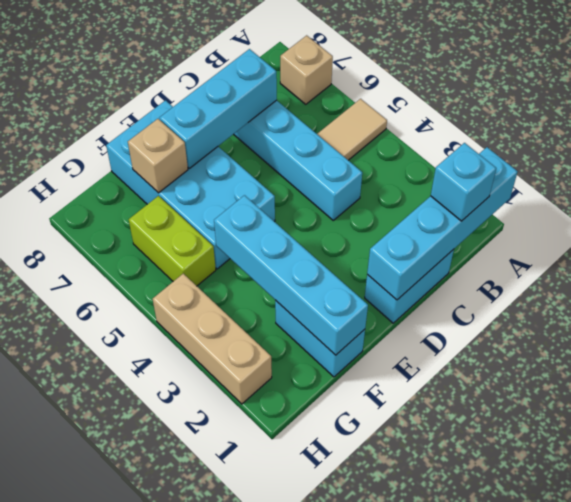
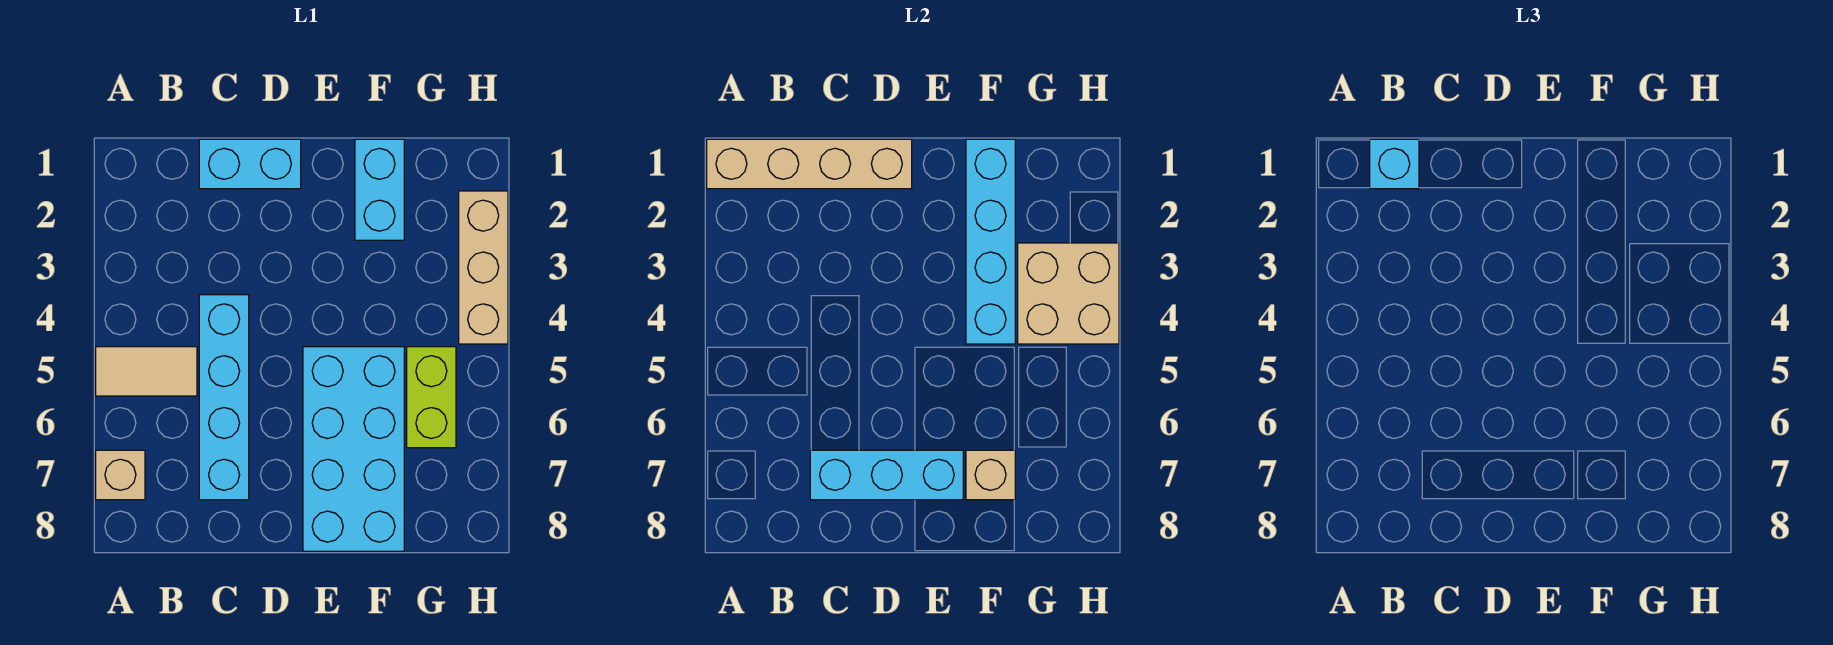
cyan 1x4 brick [367,147,518,300] -> tan 1x4 brick [707,139,912,189]
none -> tan 2x2 brick [1018,243,1119,344]

